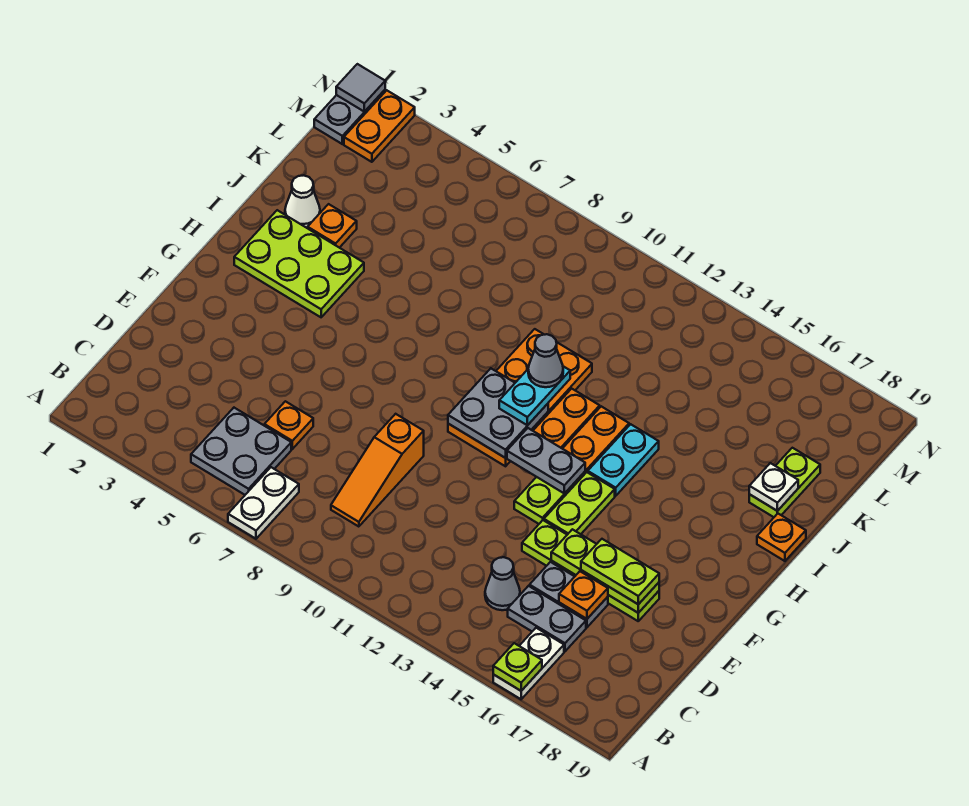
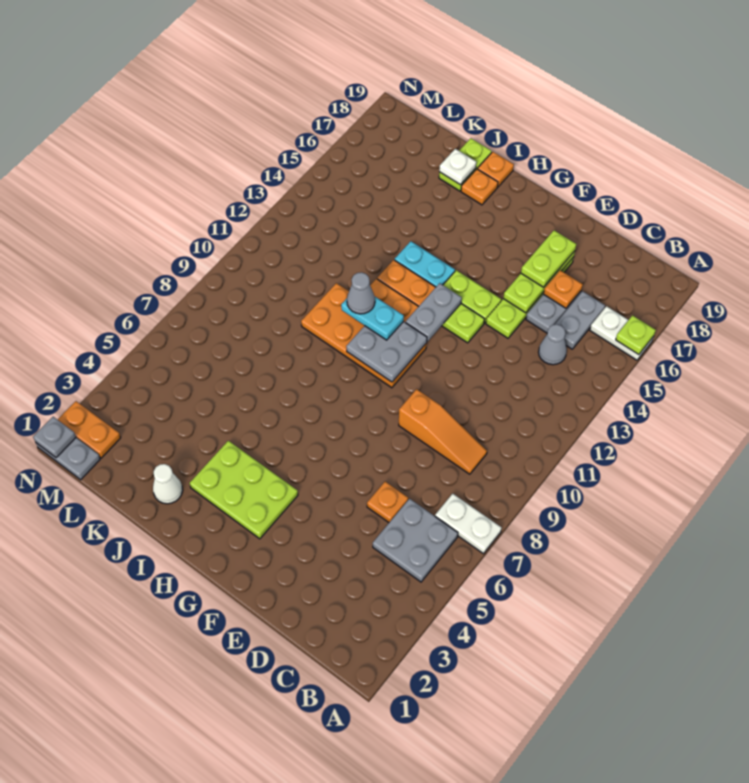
lime 2x3 plate [234,210,364,317] -> lime 2x3 plate turned to [190,441,298,539]
orange 1x1 plate [308,204,357,248] -> orange 1x1 plate moved to [461,169,498,205]
lime 1x2 plate [749,448,820,517] -> lime 1x2 plate turned to [439,138,492,191]
grey 1x1 tile [336,64,385,112] -> grey 1x1 plate [33,417,76,458]

